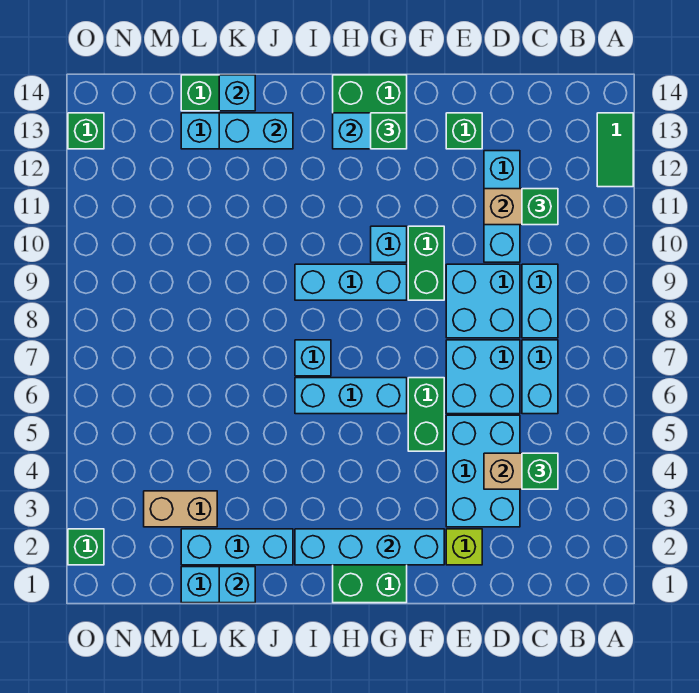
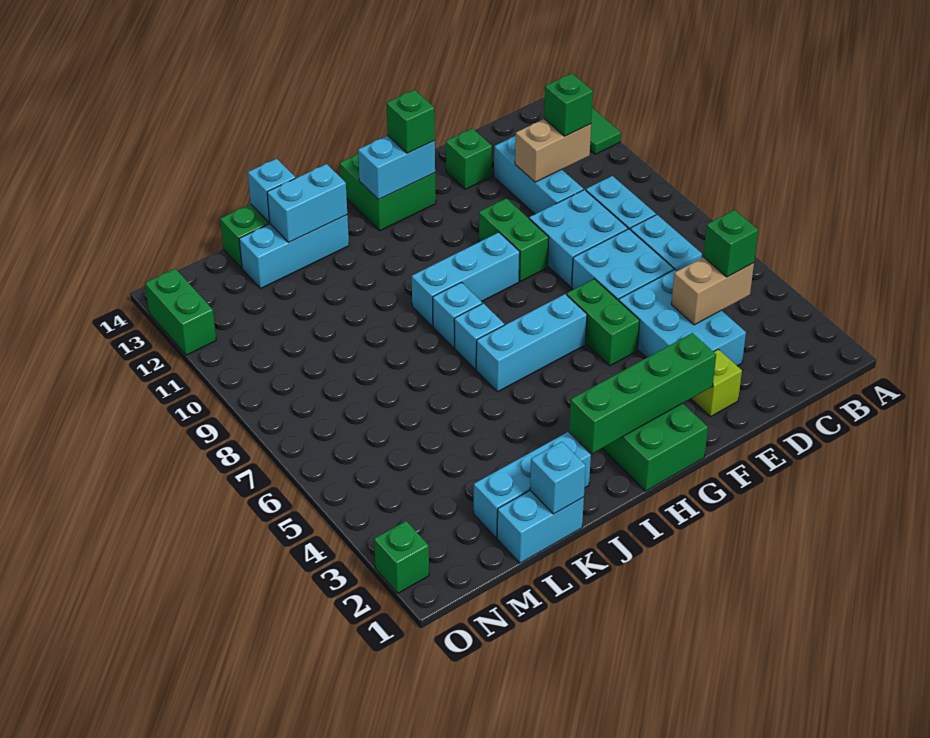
cyan 1x4 brick [295,529,444,565] -> green 1x4 brick [569,333,716,453]
cyan 1x1 brick [371,226,407,262] -> cyan 1x1 brick moved to [433,282,483,348]
tan 1x2 brick [144,491,217,527] -> none
green 1x1 brick [68,113,104,149] -> green 1x2 brick [145,269,216,355]

